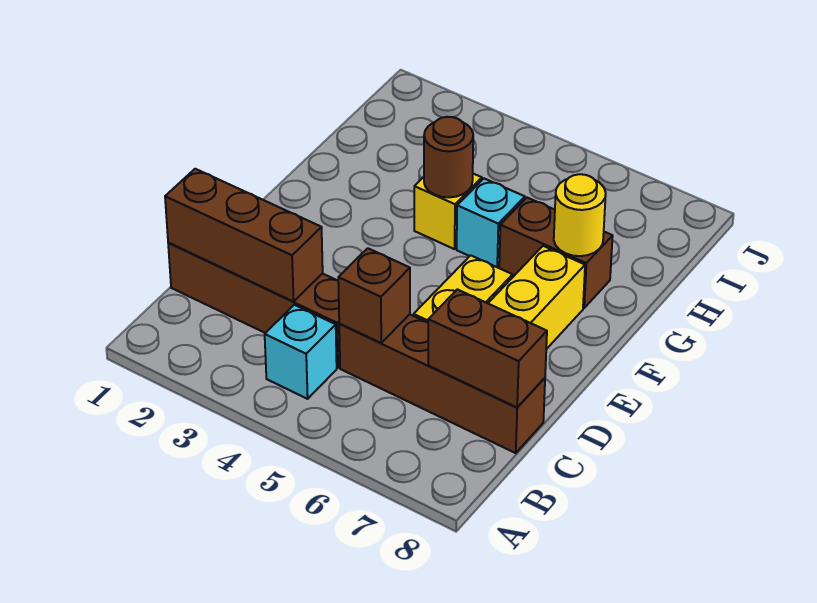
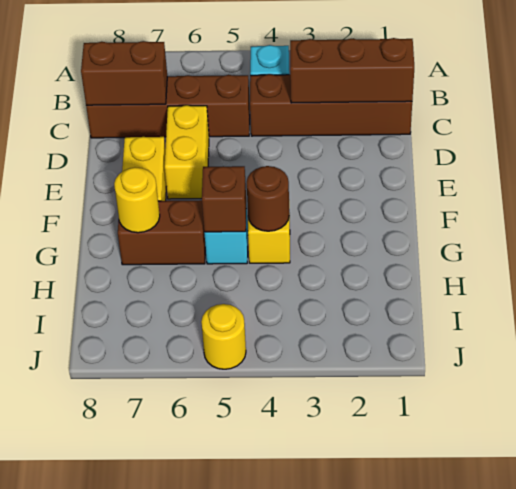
brown 1x1 brick [338,248,410,343] -> brown 1x1 brick moved to [202,166,246,232]
none -> yellow 1x1 round brick [201,304,246,369]

